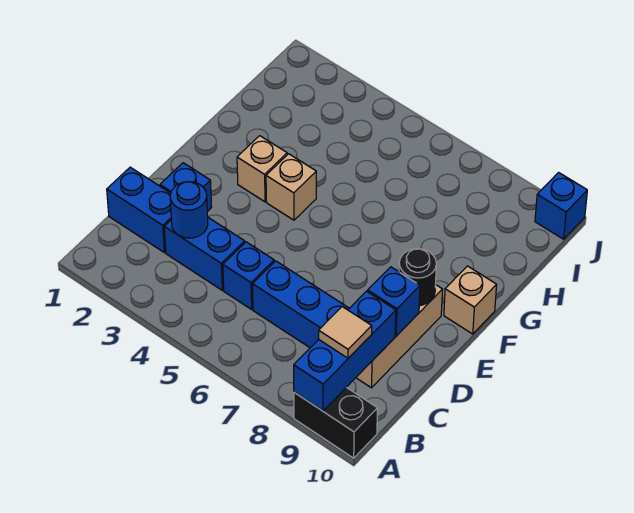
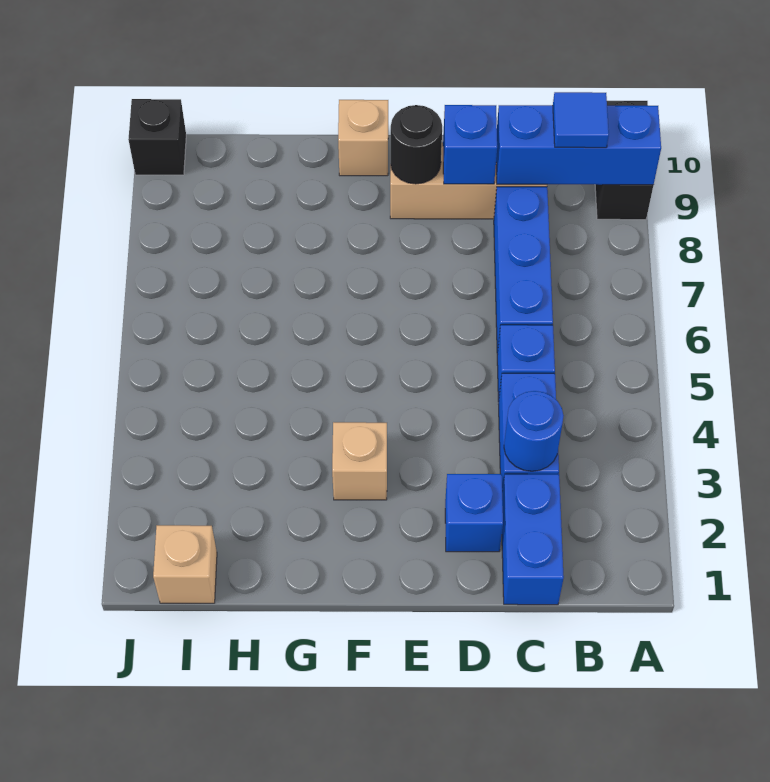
tan 1x1 tile [319,307,372,358] -> blue 1x1 tile [553,92,609,148]
tan 1x1 brick [266,154,316,220] -> tan 1x1 brick moved to [153,525,217,603]
blue 1x1 brick [535,173,587,239] -> black 1x1 brick [128,99,186,175]

